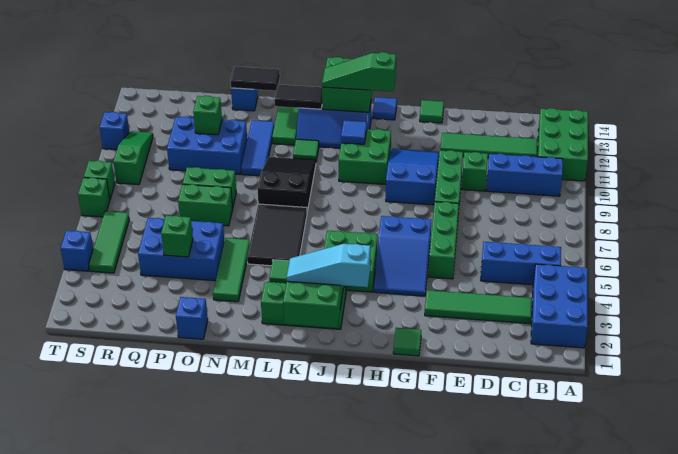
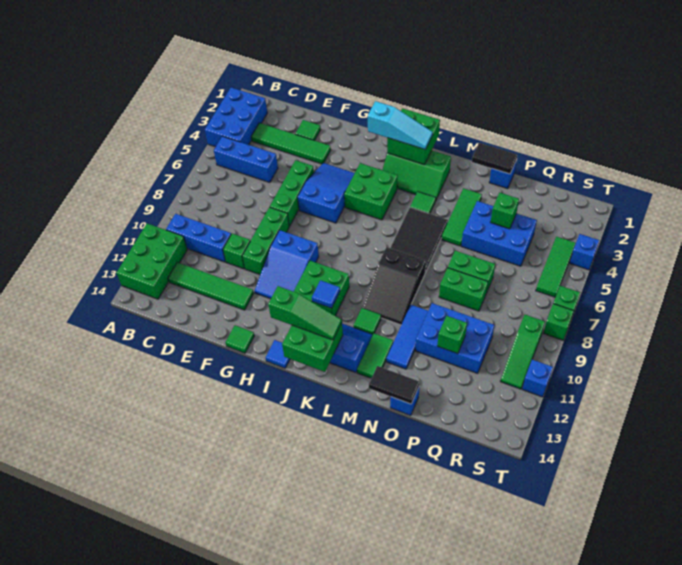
green 1x1 tile [393,328,421,356] -> green 1x1 tile moved to [296,120,320,141]
black 1x2 tile [274,85,322,109] -> black 1x2 tile moved to [472,143,517,174]

